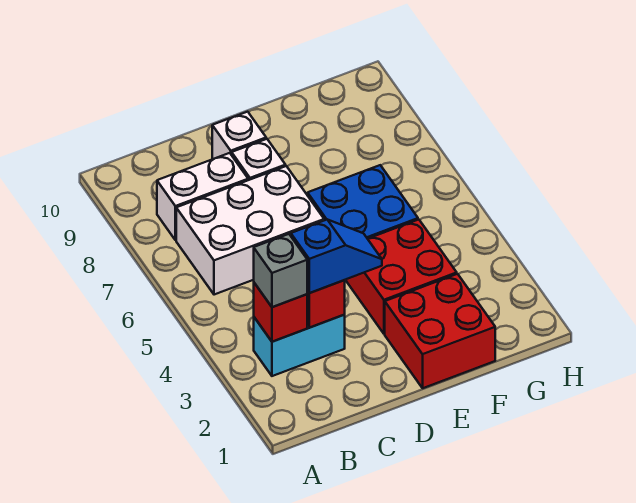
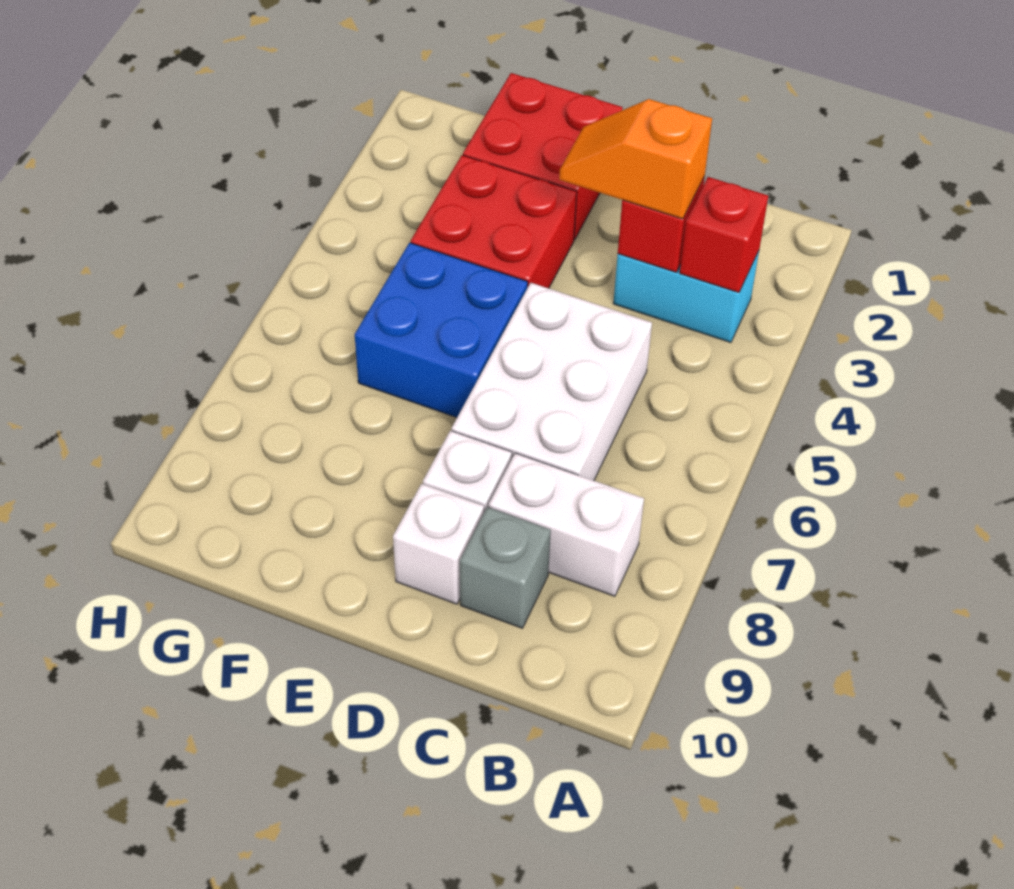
grey 1x1 brick [254,234,307,307] -> grey 1x1 brick moved to [460,507,551,628]
white 2x3 brick [176,166,324,295] -> white 2x3 brick turned to [452,283,652,480]
blue 1x2 slope [291,220,382,293] -> orange 1x2 slope [559,99,712,219]

